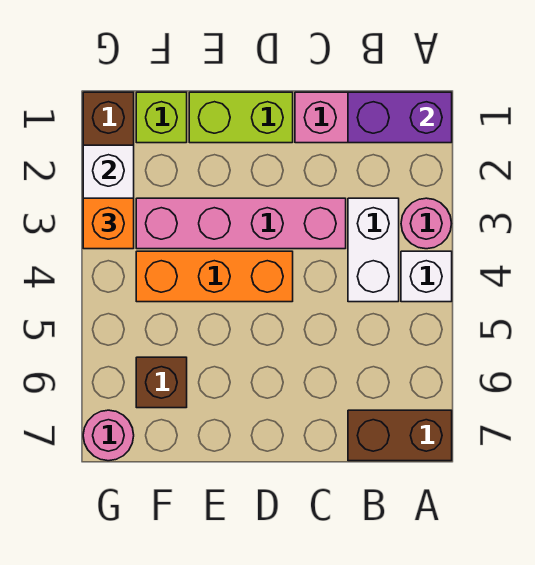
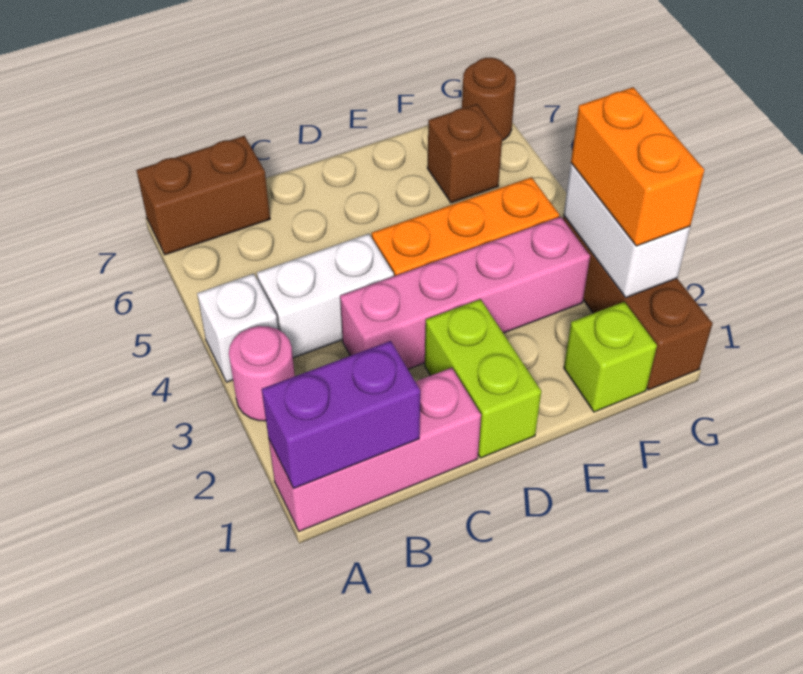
white 1x2 brick [348,198,399,302] -> white 1x2 brick turned to [257,234,394,358]
lime 1x2 brick [189,92,293,143] -> lime 1x2 brick turned to [425,299,541,458]
orange 1x1 brick [83,198,134,249] -> orange 1x2 brick [571,87,704,246]
pink 1x1 round brick [83,410,134,461] -> brown 1x1 round brick [462,57,516,141]

